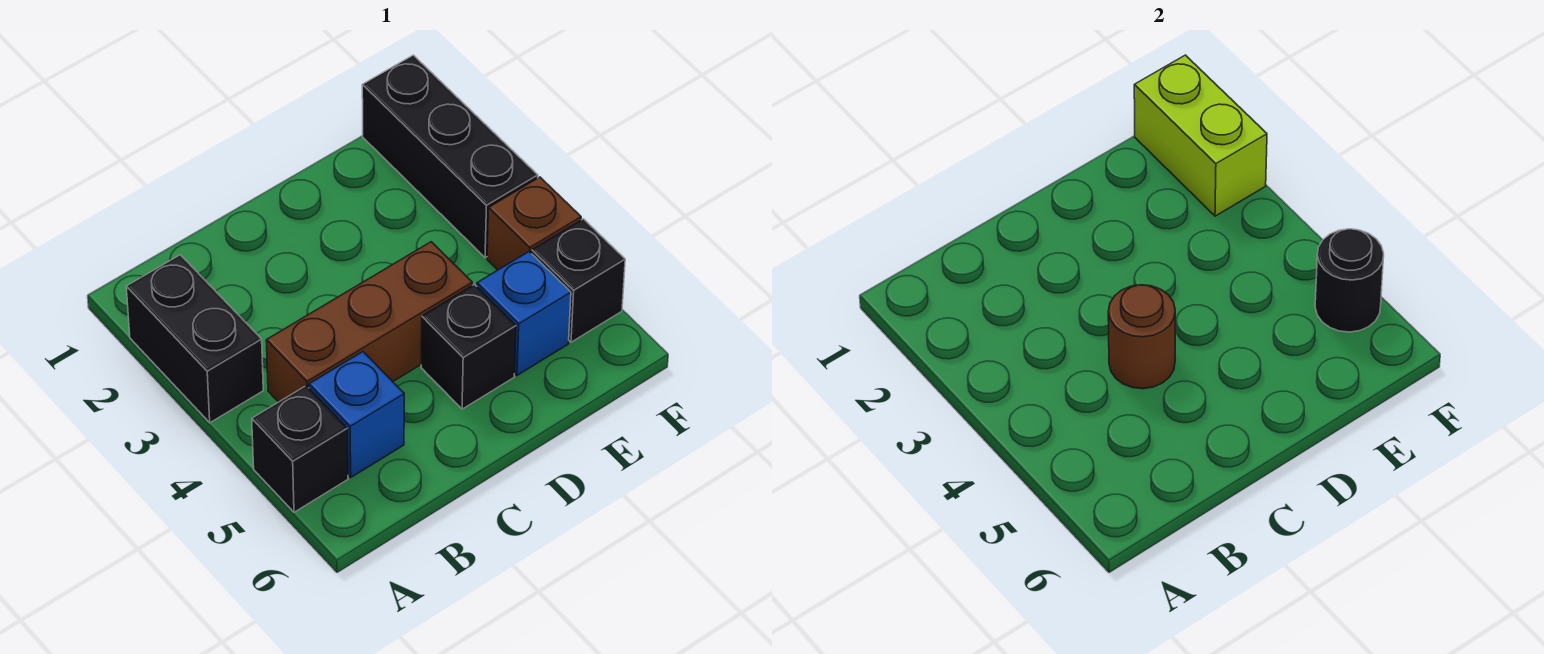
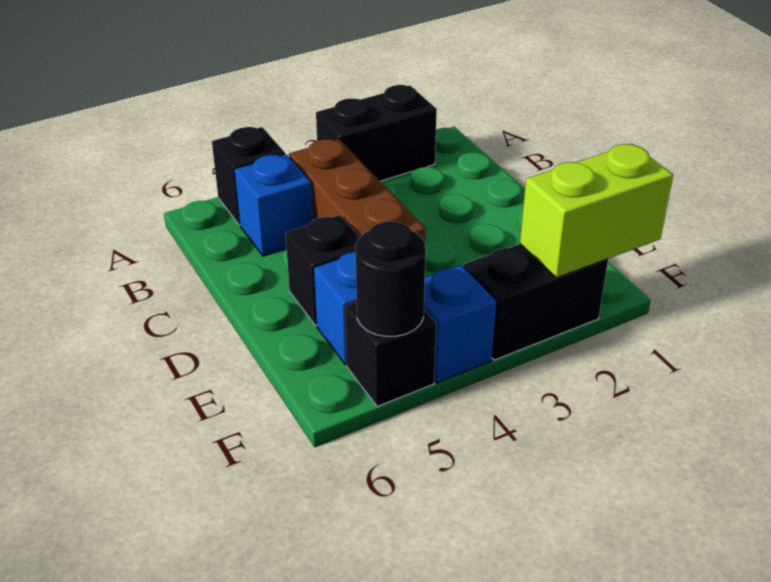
brown 1x1 round brick [1108,285,1175,389] -> none
black 1x3 brick [362,55,538,258] -> black 1x2 brick [464,244,608,360]
brown 1x1 brick [487,177,581,270] -> blue 1x1 brick [424,265,496,383]

